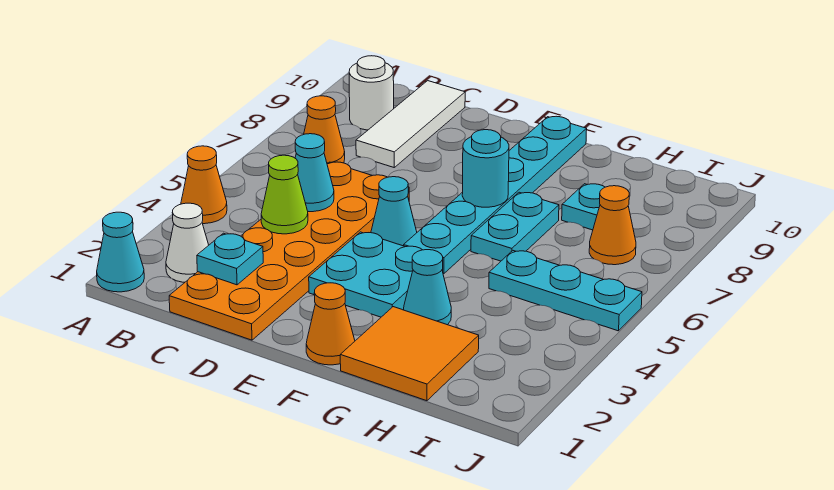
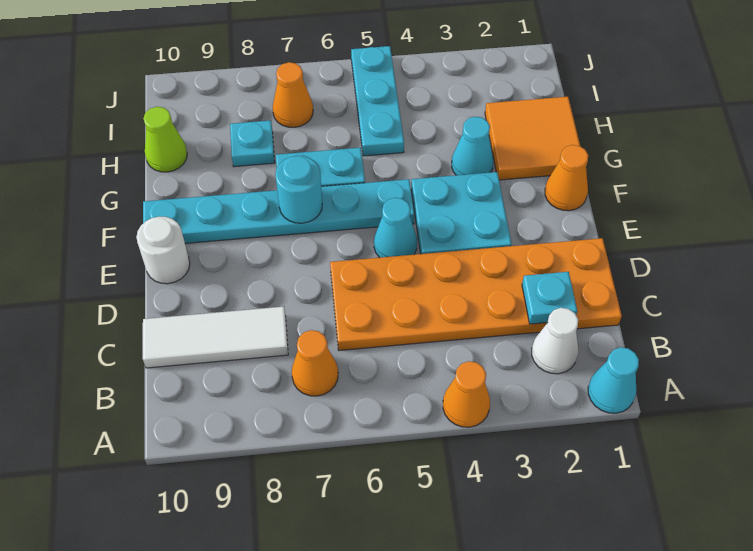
white 1x1 round brick [349,56,394,130] -> white 1x1 round brick moved to [136,216,190,284]
lime 1x1 cone [261,155,308,234] -> lime 1x1 cone moved to [143,107,187,172]
cyan 1x1 cone [295,134,334,212] -> none

